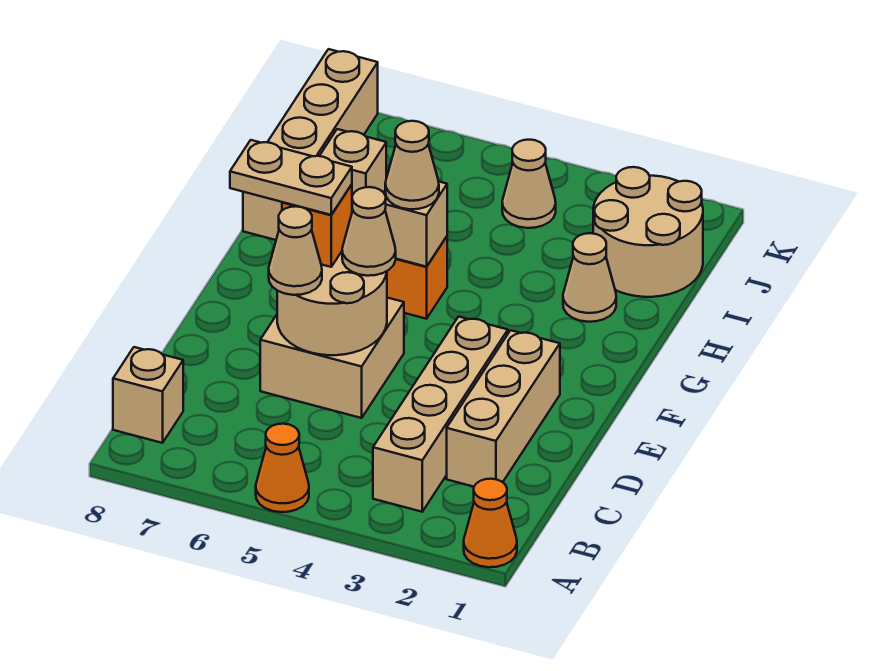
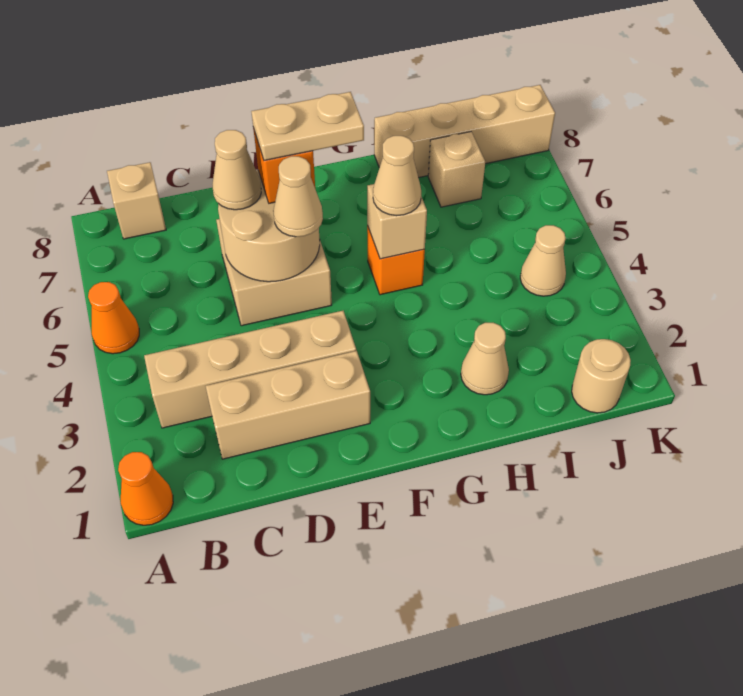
tan 1x2 plate [230,140,352,215] -> tan 1x2 plate turned to [251,92,364,161]
tan 2x2 round brick [593,167,703,297] -> tan 1x1 round brick [572,339,631,413]

